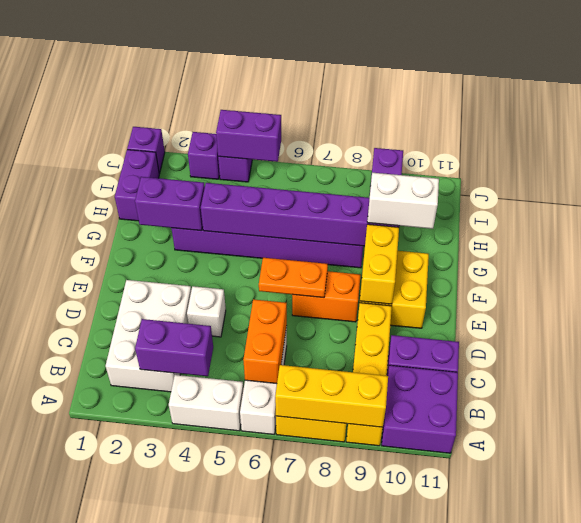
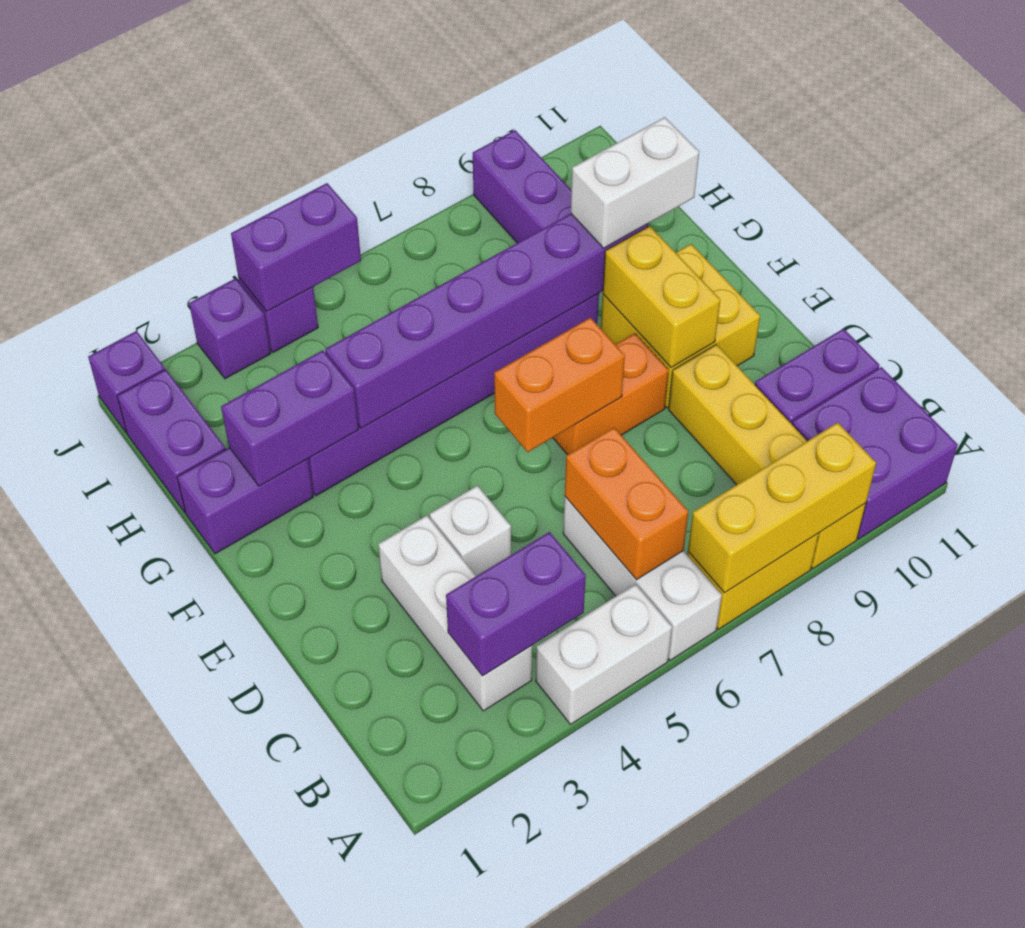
white 2x3 brick [106,280,191,392] -> white 1x3 brick [378,515,532,711]
orange 1x2 plate [259,258,328,298] -> orange 1x2 brick [494,318,625,452]
none -> purple 1x2 brick [177,448,313,554]

